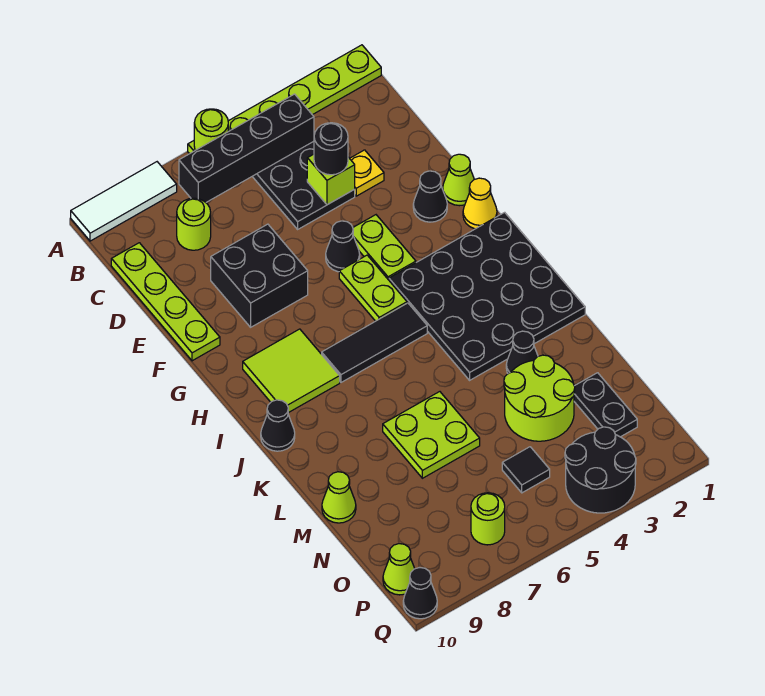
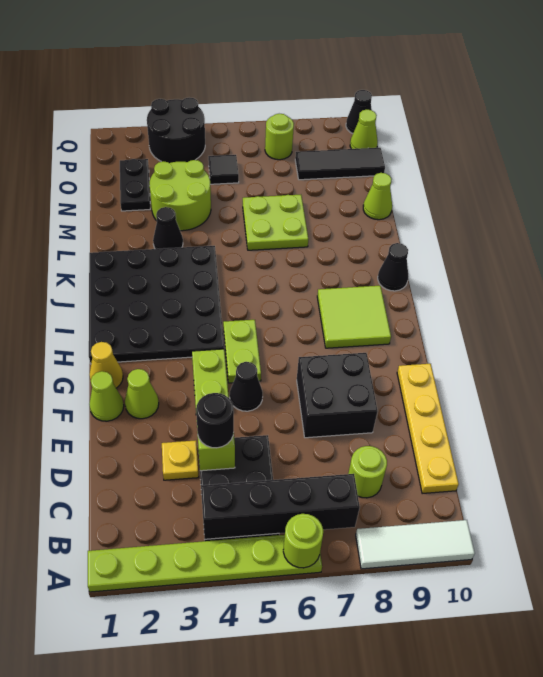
lime 1x4 plate [111,243,220,361] -> yellow 1x4 plate [397,364,459,494]
black 1x1 cone [413,171,447,222] -> lime 1x1 cone [125,369,159,419]
black 1x3 tile [322,303,427,382] -> black 1x3 tile moved to [295,148,385,180]

